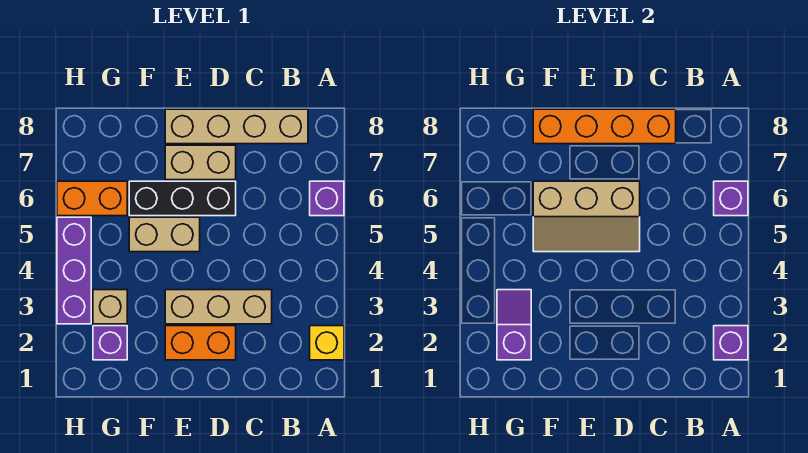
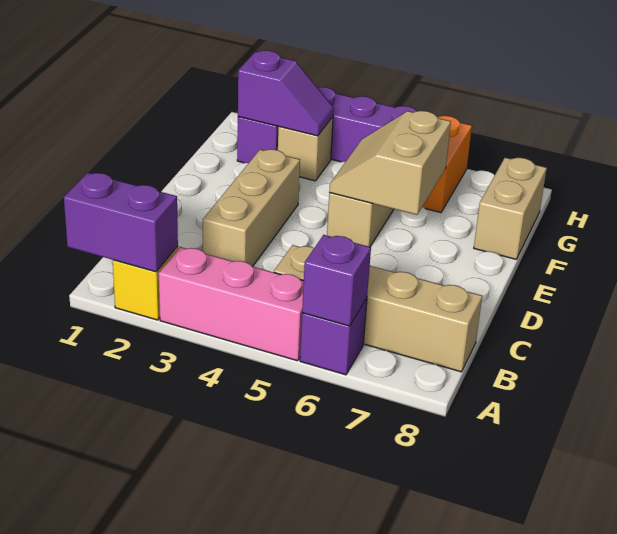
purple 1x1 brick [714,326,748,360] -> purple 1x2 brick [64,173,178,272]
none -> pink 1x3 brick [159,247,304,361]
tan 1x4 brick [165,109,308,144] -> tan 1x4 brick turned to [274,245,482,372]
orange 1x4 brick [533,109,676,144] -> none
orange 1x2 brick [165,326,236,360] -> none
tan 2x3 slope [533,181,640,252] -> tan 2x2 slope [329,111,451,215]
black 1x3 brick [129,181,236,216] -> none
tan 1x2 brick [165,145,236,180] -> tan 1x2 brick moved to [474,158,547,259]

